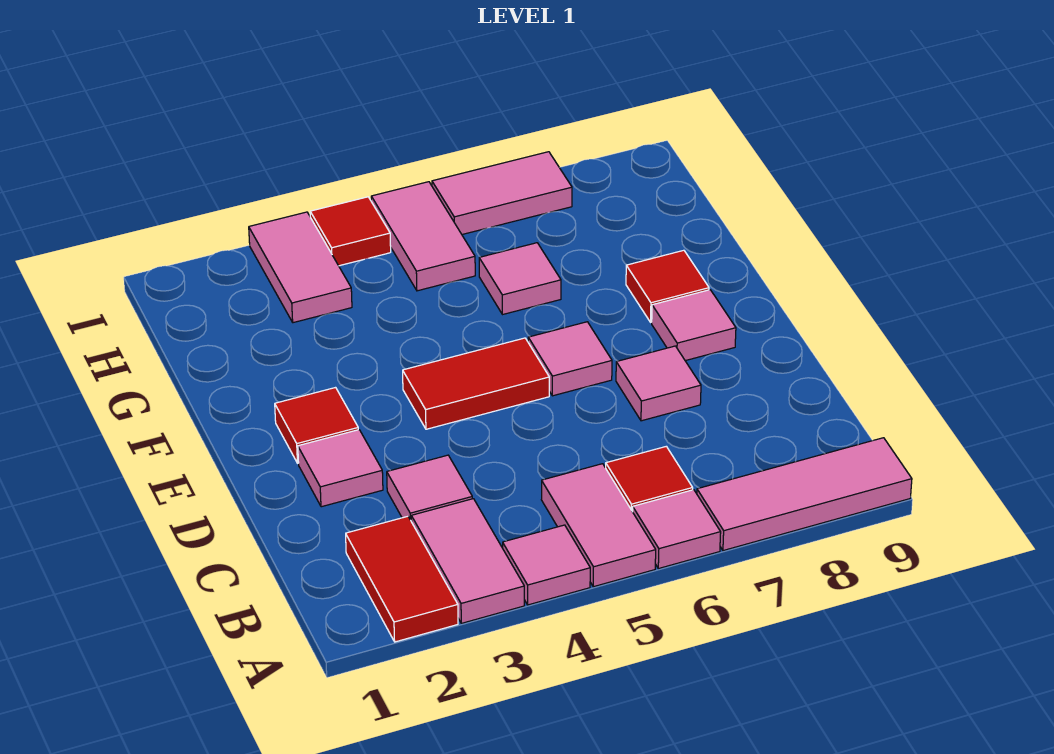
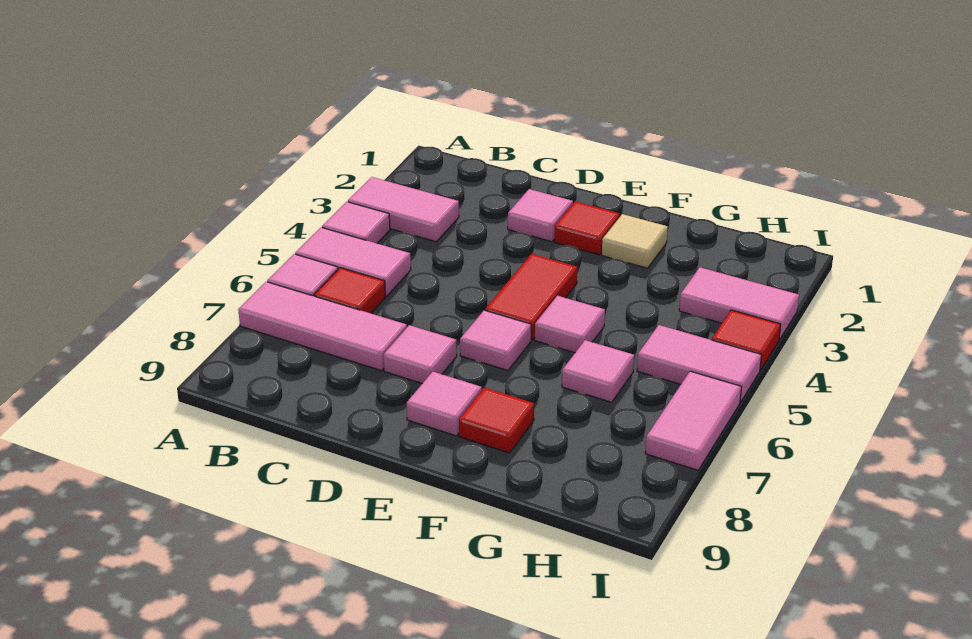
red 1x2 tile [346,516,458,642] -> none
pink 1x3 tile [697,438,912,551] -> pink 1x3 tile turned to [238,282,407,371]
pink 1x1 tile [387,455,472,522] -> pink 1x1 tile moved to [535,296,605,353]
none -> tan 1x1 tile [602,214,668,268]

